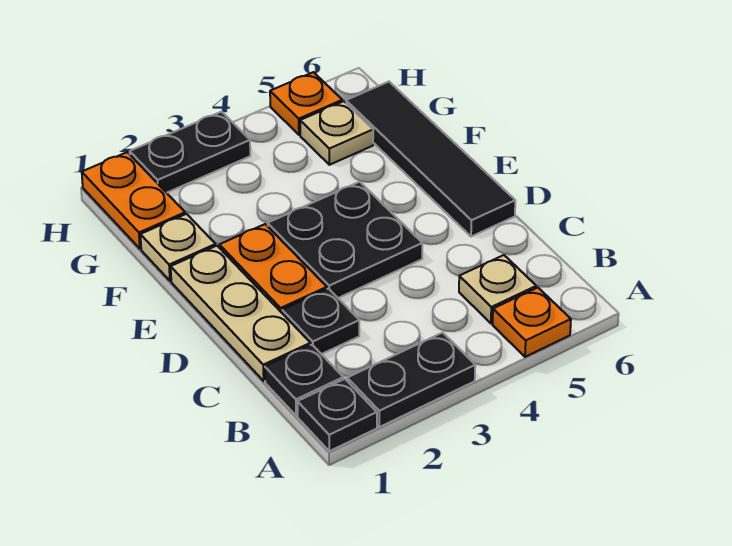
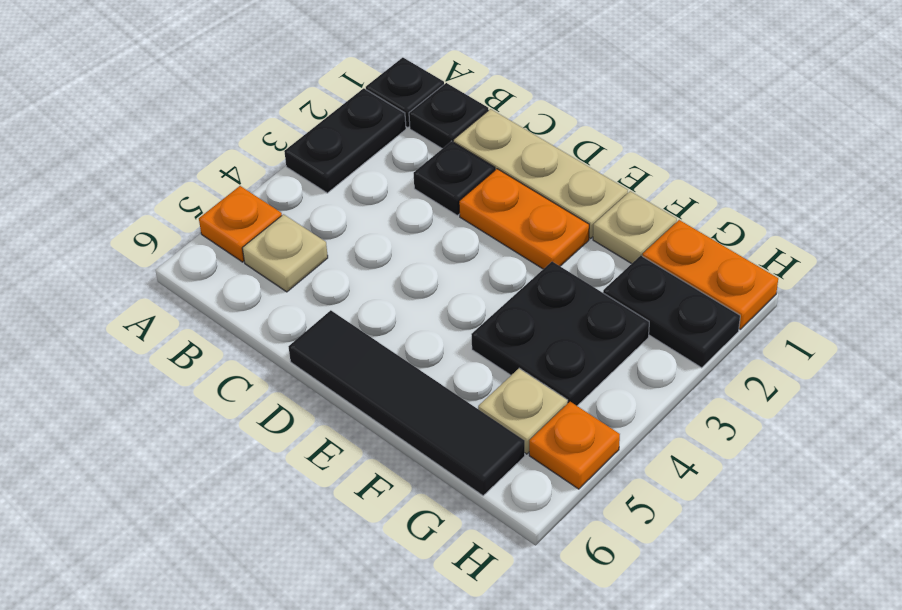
black 2x2 plate [268,182,422,298] -> black 2x2 plate moved to [471,262,649,406]
black 1x2 plate [130,112,250,193] -> black 1x2 plate turned to [603,256,740,368]

